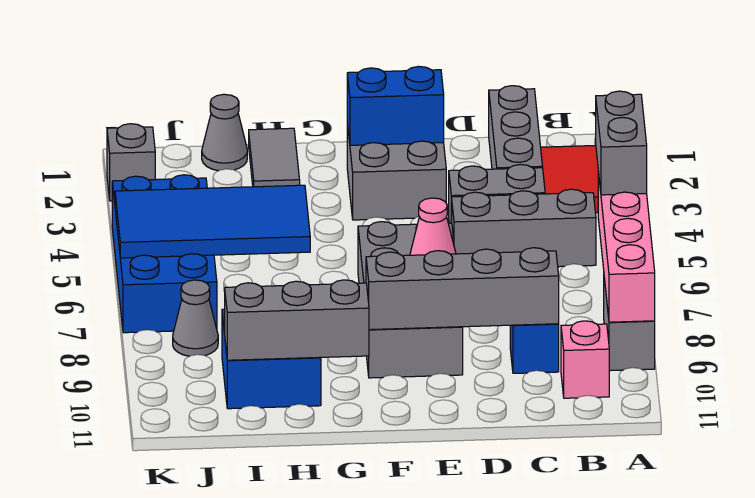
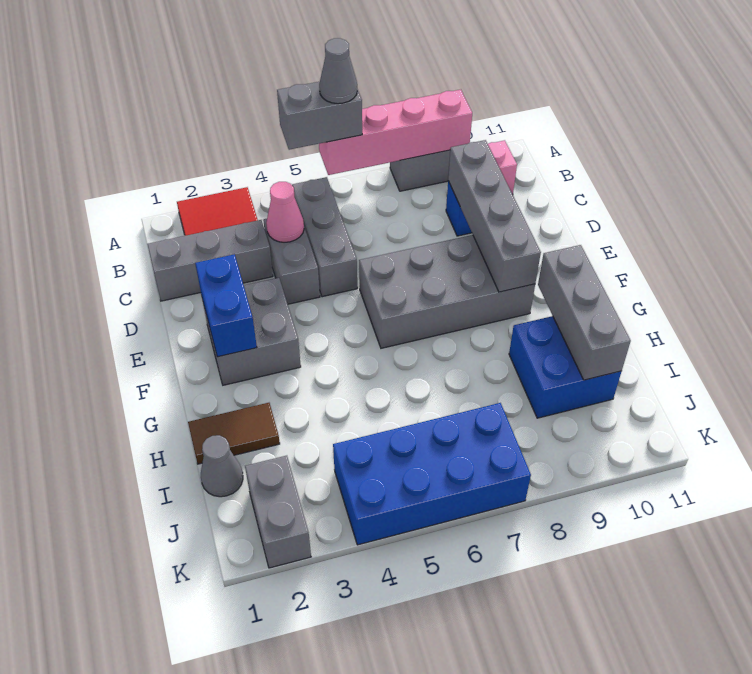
pink 1x1 cone [410,198,456,255] -> pink 1x1 cone moved to [266,182,304,242]
grey 1x2 tile [249,128,300,187] -> brown 1x2 tile [188,403,280,464]
blue 2x4 tile [115,185,310,258] -> none
grey 1x1 cone [173,280,218,356] -> grey 1x1 cone moved to [319,38,357,104]
grey 1x1 brick [107,124,155,201] -> grey 1x2 brick [245,456,311,568]

